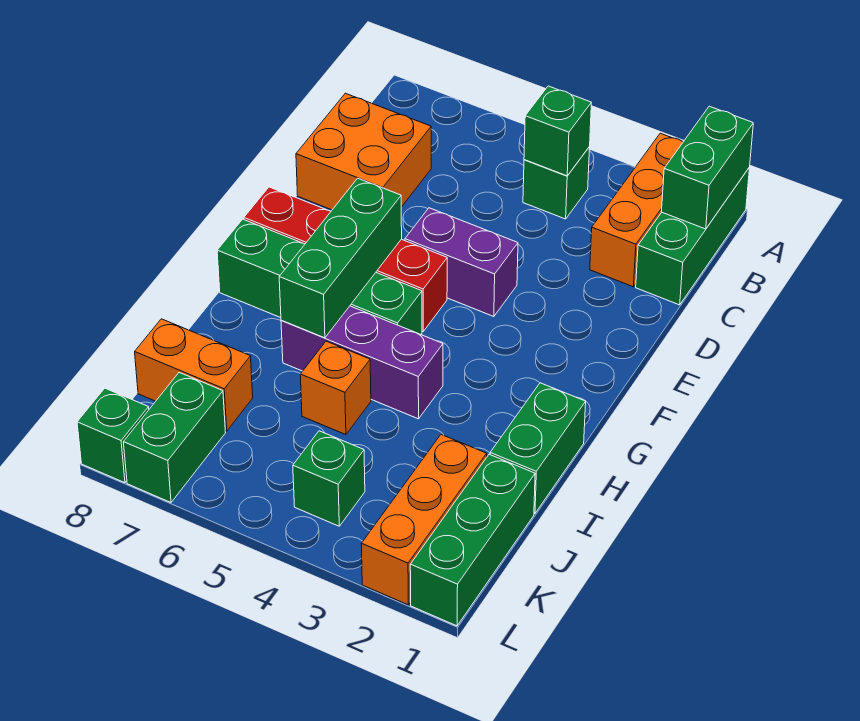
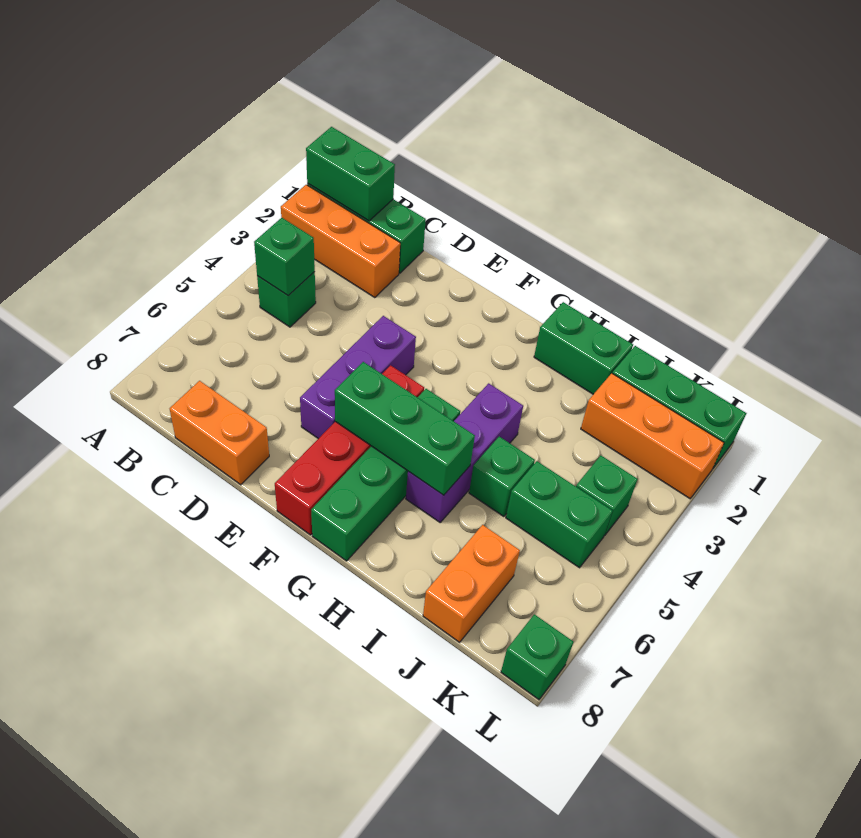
orange 2x2 brick [296,93,431,210] -> orange 1x2 brick [170,381,269,485]
purple 1x2 brick [405,208,518,317] -> purple 1x3 brick [300,316,416,439]
orange 1x1 brick [300,341,371,435] -> green 1x1 brick [469,437,535,517]
green 1x2 brick [123,372,226,502] -> green 1x2 brick moved to [506,461,613,568]

